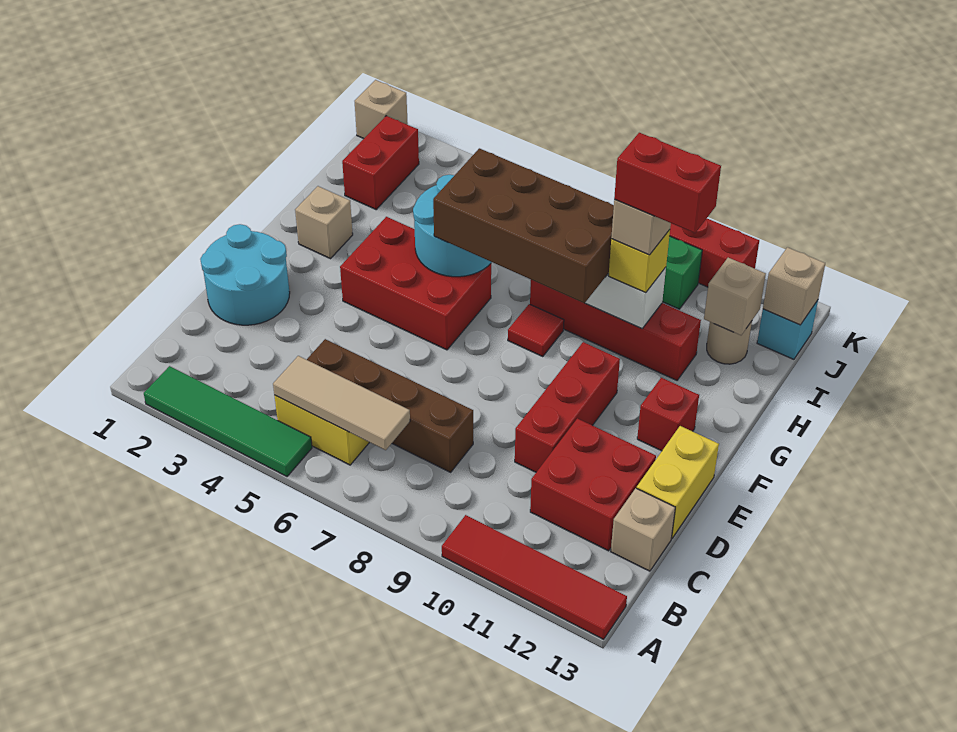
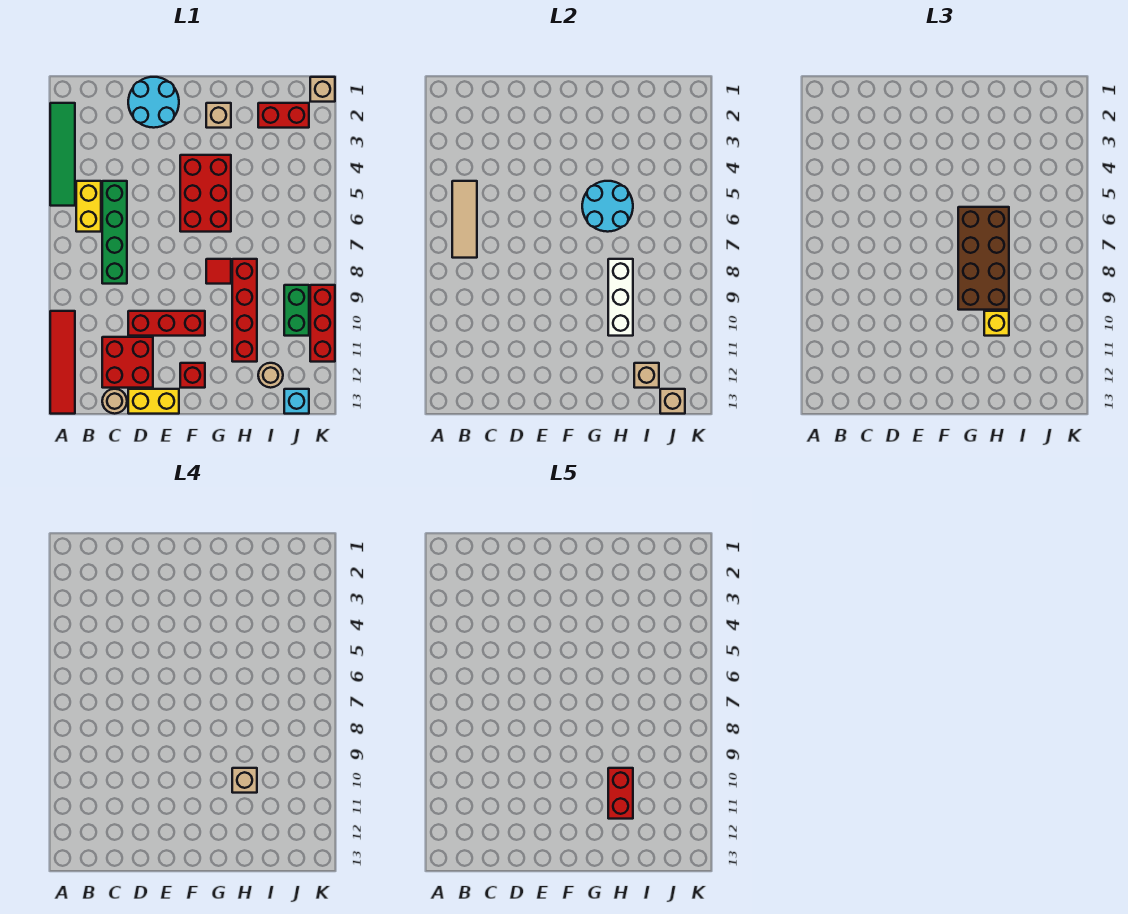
brown 1x4 brick [307,339,473,472] -> green 1x4 brick [102,181,127,284]
tan 1x1 brick [611,488,675,571] -> tan 1x1 round brick [102,389,127,414]

